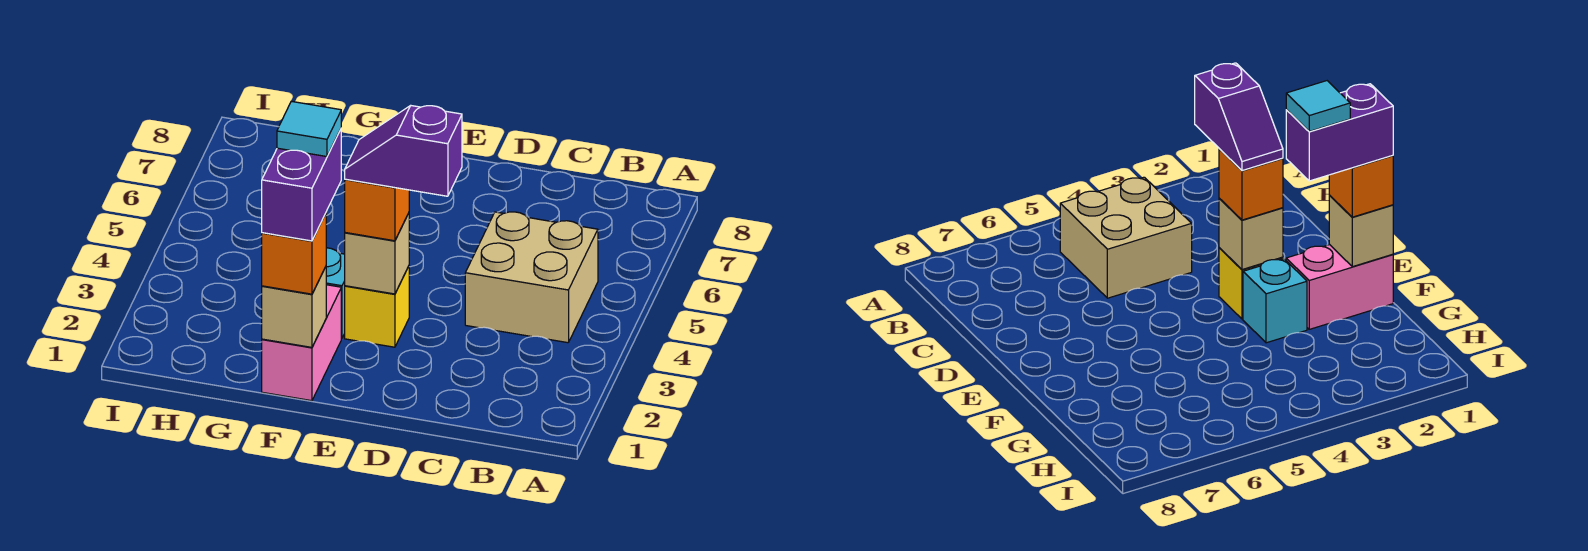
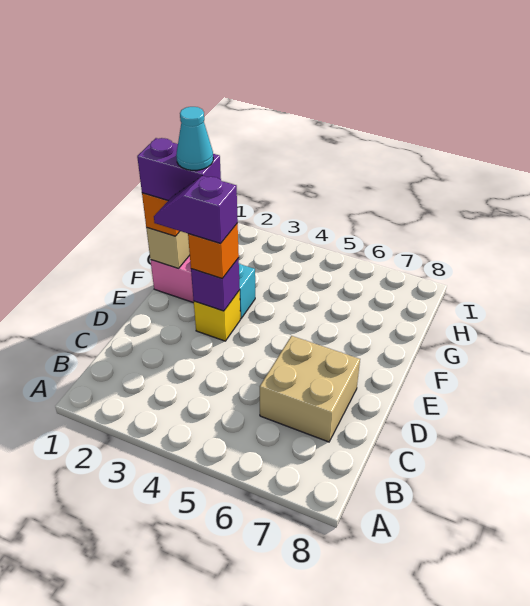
tan 2x2 brick [465,212,598,343] -> tan 2x2 brick moved to [260,336,360,442]
purple 1x2 slope [345,106,462,196] -> purple 1x2 slope turned to [154,176,238,243]
tan 1x1 brick [345,213,409,294] -> purple 1x1 brick [191,258,240,311]
cyan 1x1 tile [277,101,341,157] -> cyan 1x1 cone [176,107,213,170]

